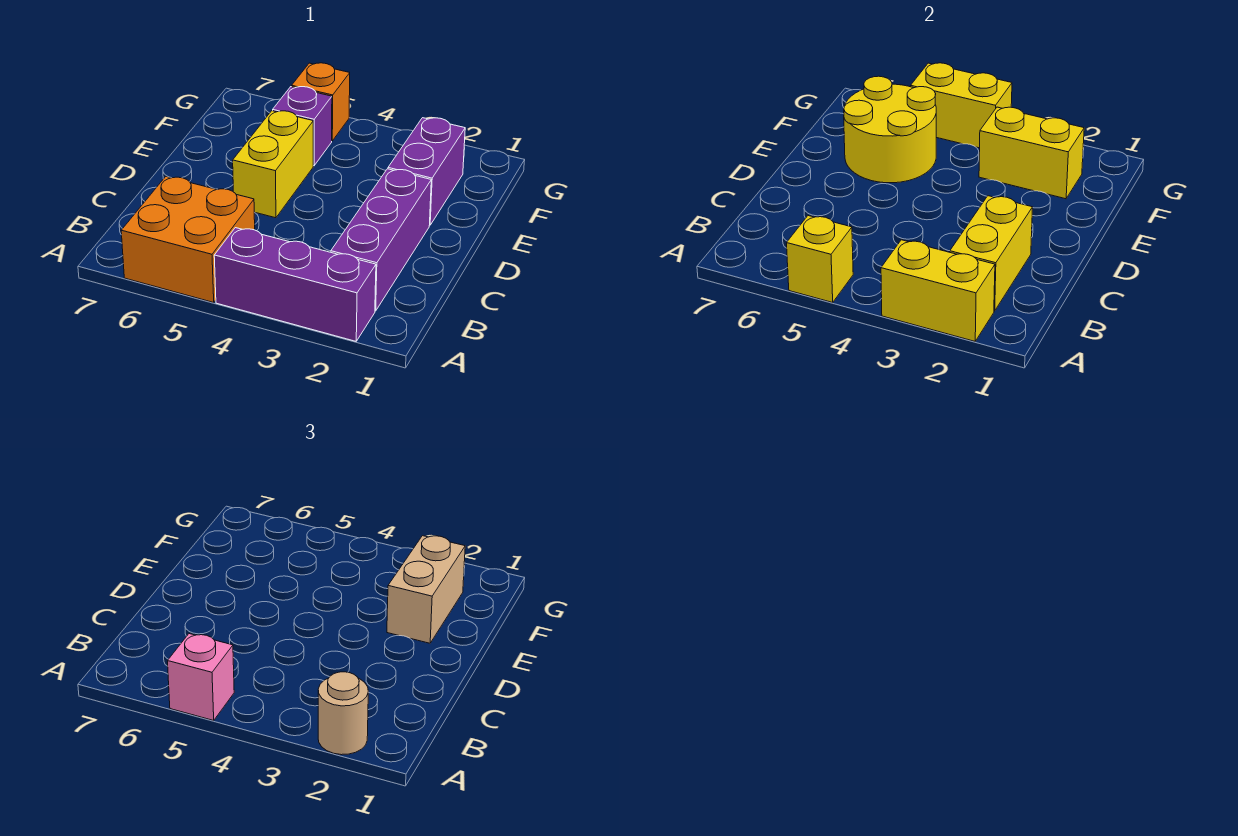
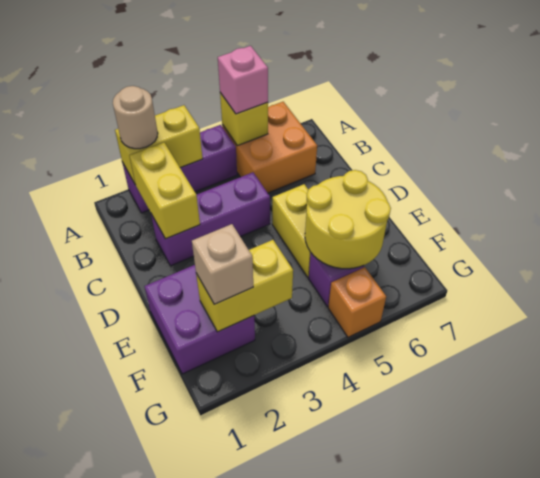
purple 1x3 brick [331,169,431,311] -> purple 1x3 brick turned to [151,172,270,266]
purple 1x2 brick [388,118,465,225] -> purple 2x2 brick [144,265,255,374]
tan 1x2 brick [387,536,465,643] -> tan 1x1 brick [192,224,253,304]
yellow 1x2 brick [911,63,1012,148] -> none

